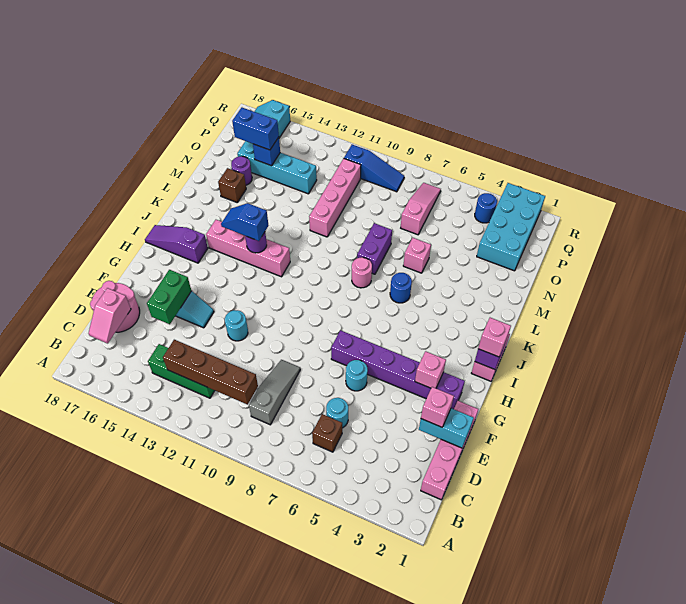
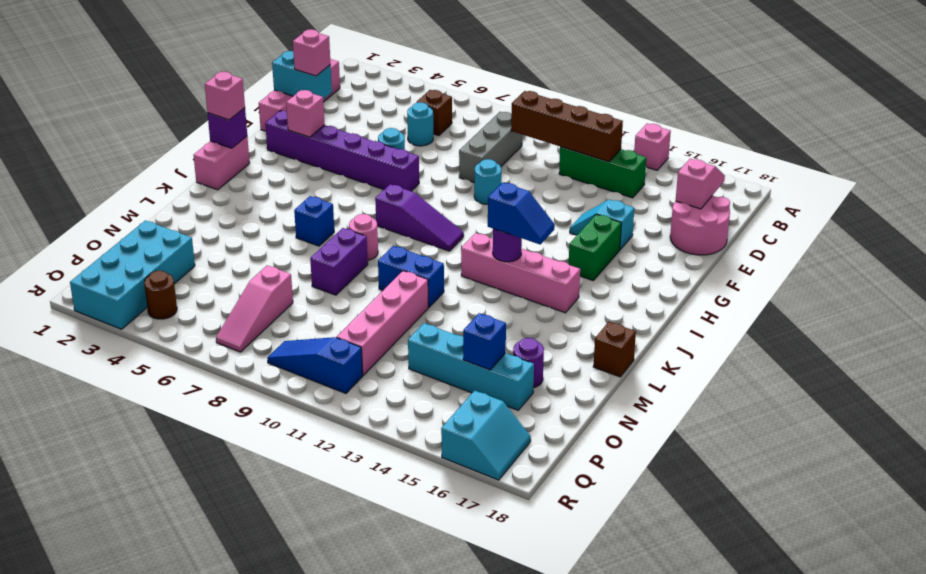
grey 1x3 slope [249,360,300,425] -> grey 1x3 brick [459,112,522,183]
green 1x2 brick [147,270,191,324] -> green 1x2 brick moved to [569,214,621,280]
cyan 1x1 round brick [225,310,248,341] -> cyan 1x1 round brick moved to [474,159,502,204]
purple 1x3 slope [145,225,208,263] -> purple 1x3 slope moved to [375,184,464,251]
blue 1x1 round brick [390,273,412,303] -> blue 1x1 brick [294,196,334,246]
pink 1x1 brick [403,238,431,273] -> pink 1x1 brick moved to [634,123,671,170]
brown 1x1 brick [218,168,246,202] -> brown 1x1 brick moved to [593,322,636,377]
blue 1x2 brick [232,107,279,150] -> blue 1x2 brick moved to [378,246,444,307]
blue 1x1 round brick [475,193,497,223] -> brown 1x1 round brick [144,271,177,319]

